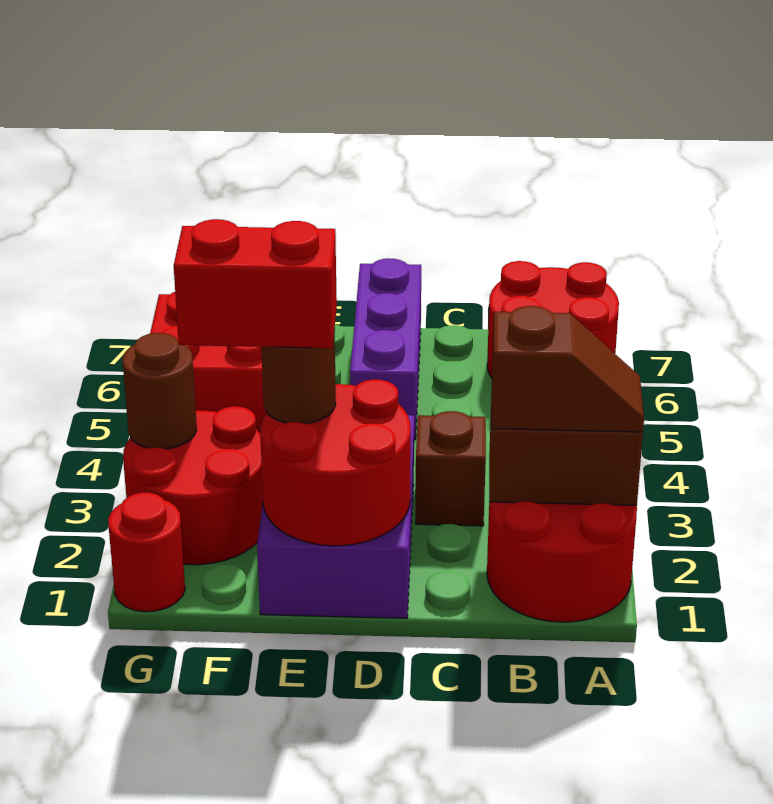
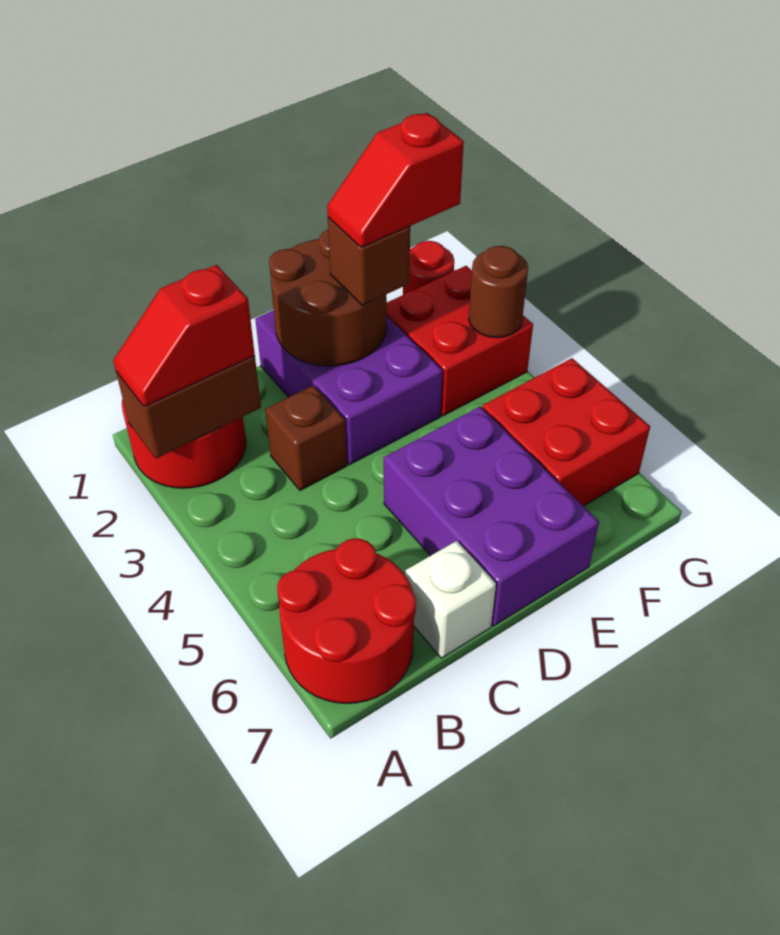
brown 1x2 slope [492,306,644,432] -> red 1x2 slope [113,265,255,407]
none -> white 1x1 brick [405,541,496,658]
red 2x2 round brick [260,379,411,546] -> brown 2x2 round brick [269,230,387,366]
purple 1x3 brick [350,258,421,440] -> purple 2x3 brick [384,407,599,626]
brown 1x1 round brick [261,329,336,424] -> brown 1x1 brick [328,218,410,305]
red 1x2 brick [174,219,337,348] -> red 1x2 slope [327,113,464,247]
red 2x2 round brick [123,406,263,565] -> red 2x2 brick [387,266,533,416]

